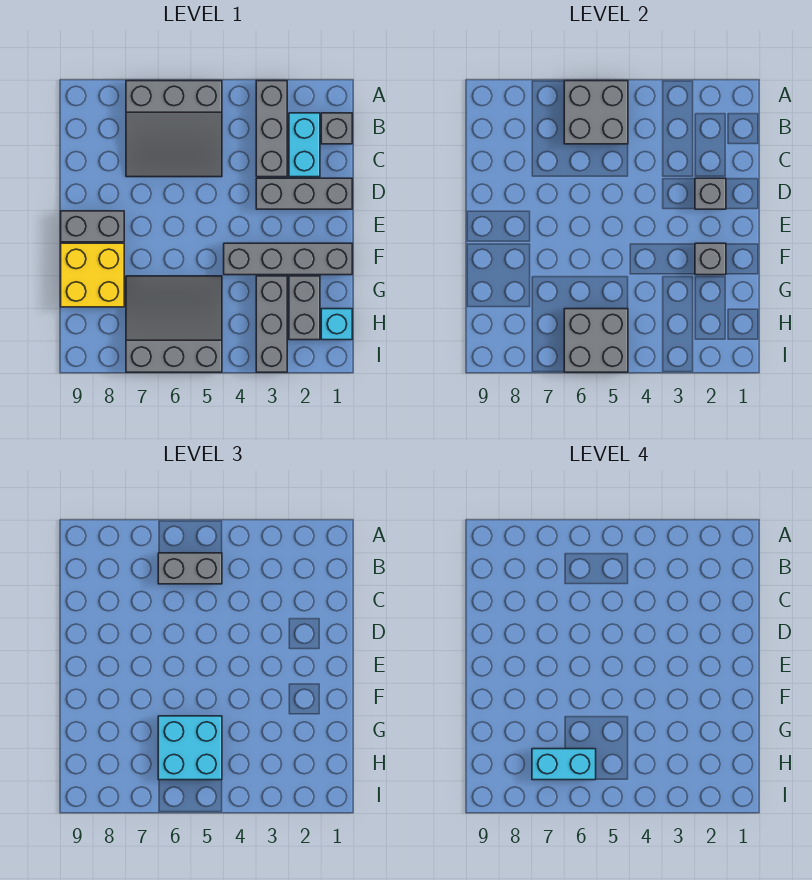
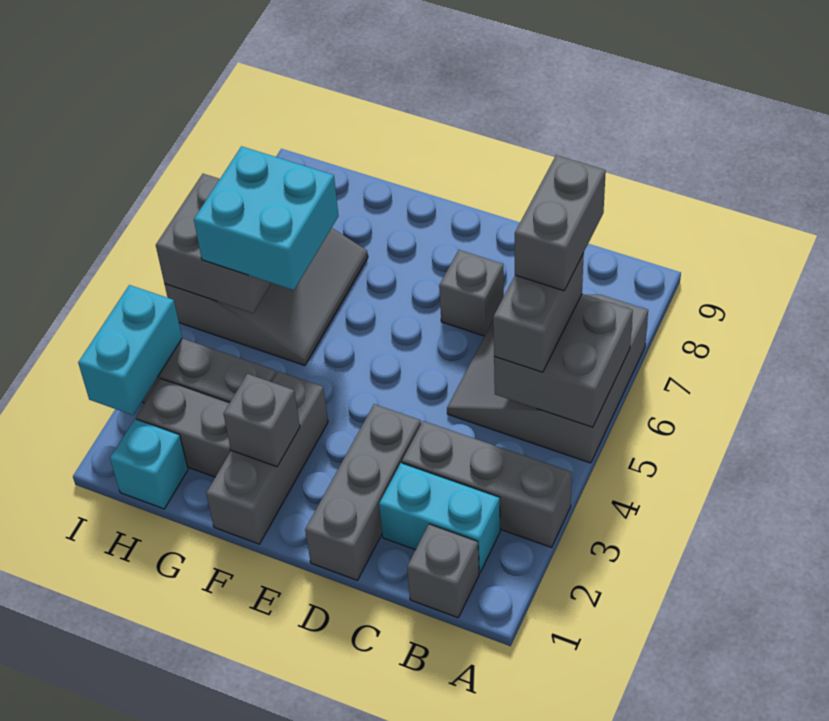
grey 1x1 brick [695,178,726,209] -> grey 1x1 brick moved to [439,250,504,336]
grey 1x2 brick [61,211,124,242] -> grey 1x2 brick moved to [515,155,606,291]
grey 1x4 brick [224,243,352,275] -> grey 1x3 brick [206,371,328,544]
yellow 2x2 brick [61,243,124,307] -> none
cyan 1x2 brick [532,749,596,780] -> cyan 1x2 brick moved to [78,285,182,415]

